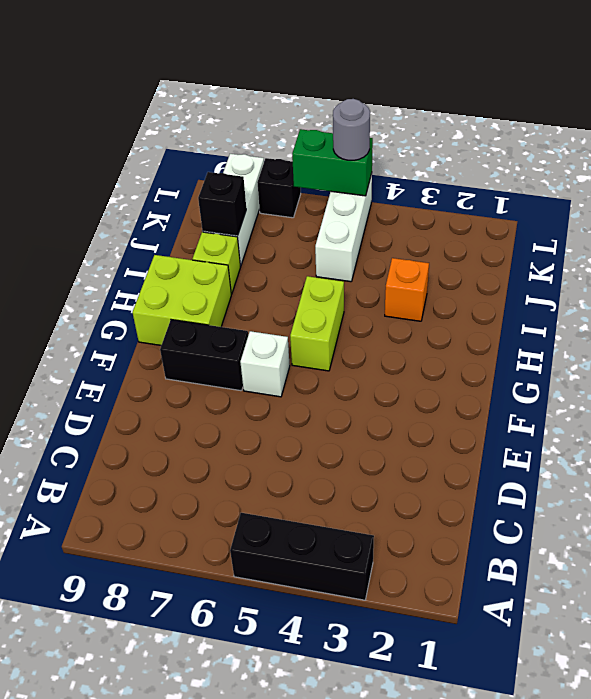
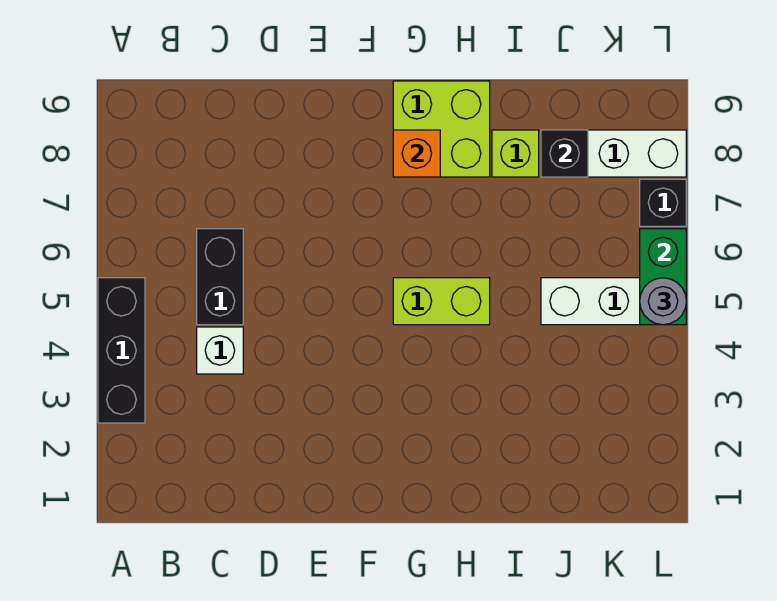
white 1x1 brick [240,331,290,397] -> white 1x1 brick moved to [197,327,243,374]
black 1x2 brick [160,320,248,391] -> black 1x2 brick moved to [197,229,243,325]
orange 1x1 brick [385,258,429,321] -> orange 1x1 brick moved to [393,130,440,177]

